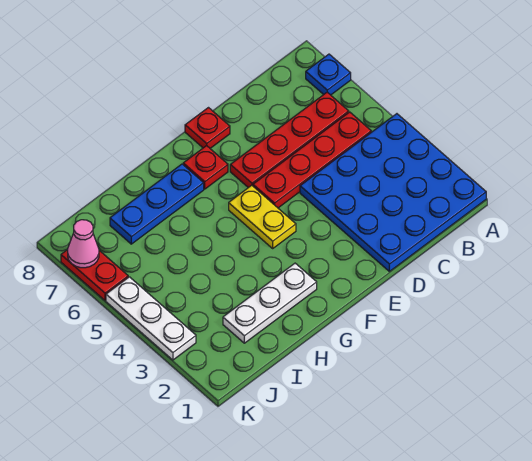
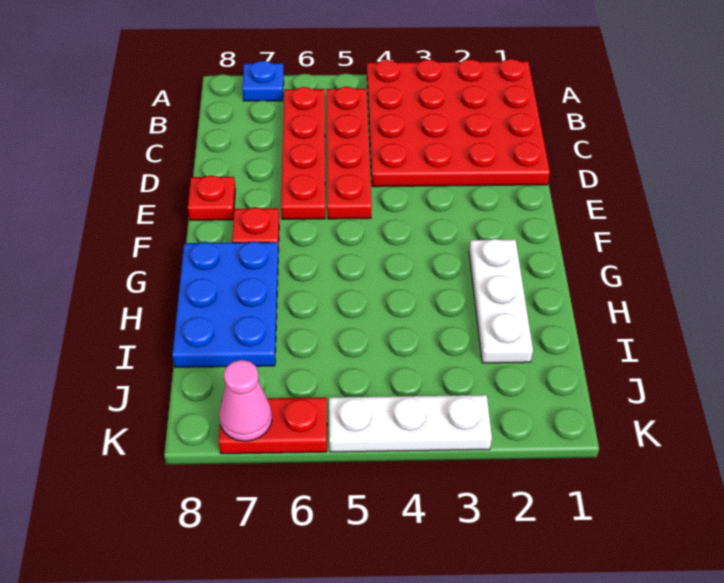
blue 4x4 plate [300,114,486,271] -> red 4x4 plate [367,59,550,187]
yellow 1x2 plate [229,185,296,248] -> none
blue 1x3 plate [110,164,204,244] -> blue 2x3 plate [172,242,278,367]

